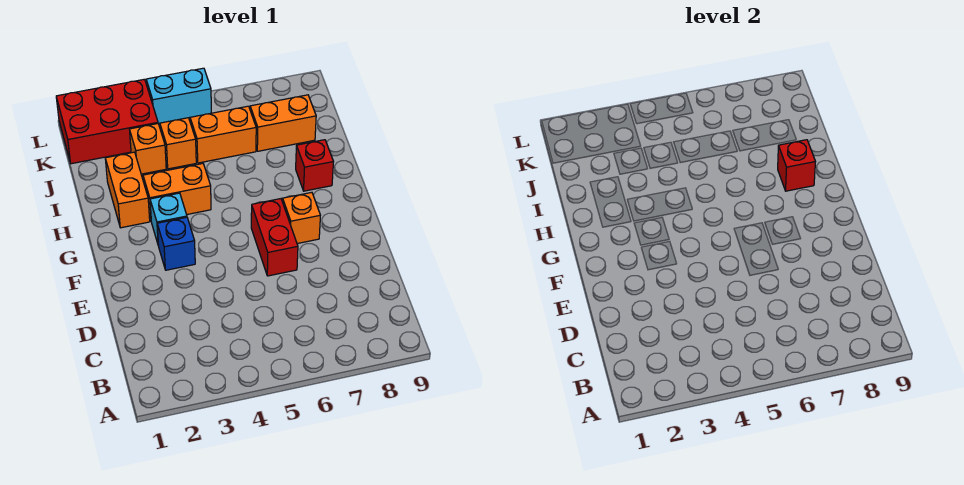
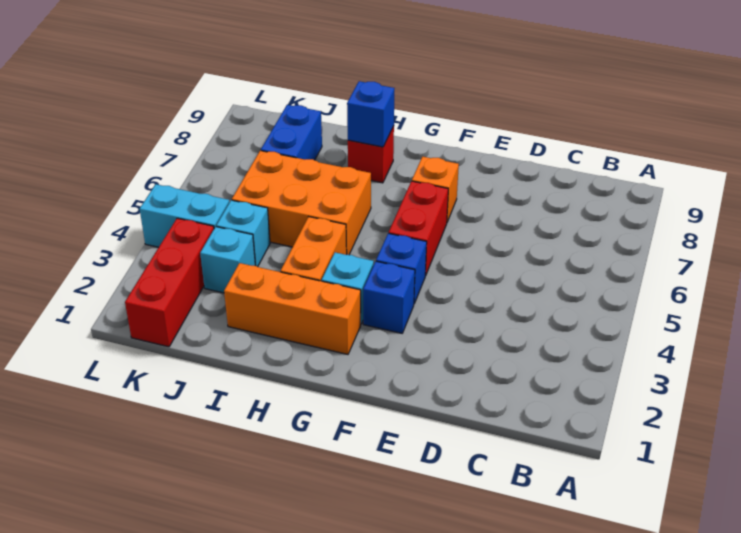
red 1x2 brick [251,199,298,276] -> red 1x2 brick turned to [389,181,448,276]
none -> blue 1x1 brick [376,233,427,303]
orange 1x2 brick [105,152,150,228] -> orange 1x3 brick [224,263,361,354]
red 1x1 brick [778,140,815,191] -> blue 1x1 brick [347,81,394,147]
orange 1x1 brick [129,124,166,174] -> cyan 1x1 brick [200,227,255,293]
orange 1x1 brick [160,118,196,169] -> cyan 1x1 brick [216,200,270,267]
orange 1x2 brick [190,106,256,163] -> orange 2x3 brick [232,151,371,255]
orange 1x2 brick [250,95,316,151] -> blue 1x2 brick [261,105,322,160]
red 2x3 brick [56,79,158,164] -> red 1x3 brick [125,218,214,347]
cyan 1x2 brick [146,68,211,123] -> cyan 1x2 brick turned to [140,184,229,247]

